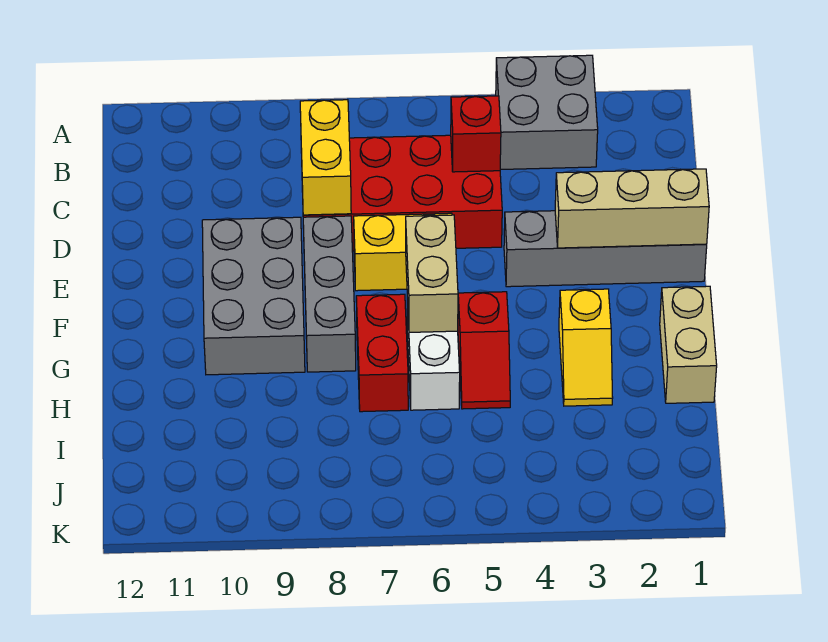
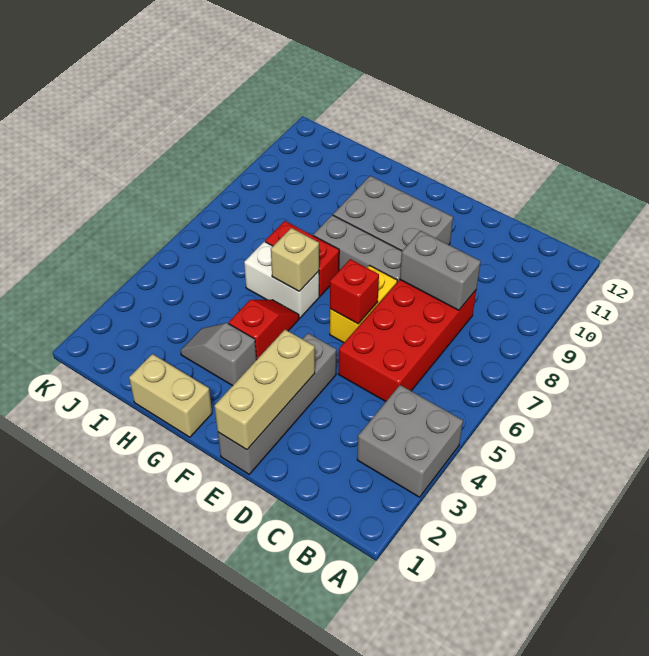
red 1x1 brick [451,96,501,172] -> red 1x1 brick moved to [330,259,379,324]
yellow 1x2 brick [300,100,351,215] -> grey 1x2 brick [400,231,481,310]
tan 1x2 brick [406,215,458,332] -> tan 1x1 brick [271,228,319,291]
yellow 1x2 slope [559,289,613,406] -> grey 1x2 slope [180,323,256,386]
red 1x2 slope [458,292,510,409] -> red 1x2 slope turned to [229,300,299,360]

